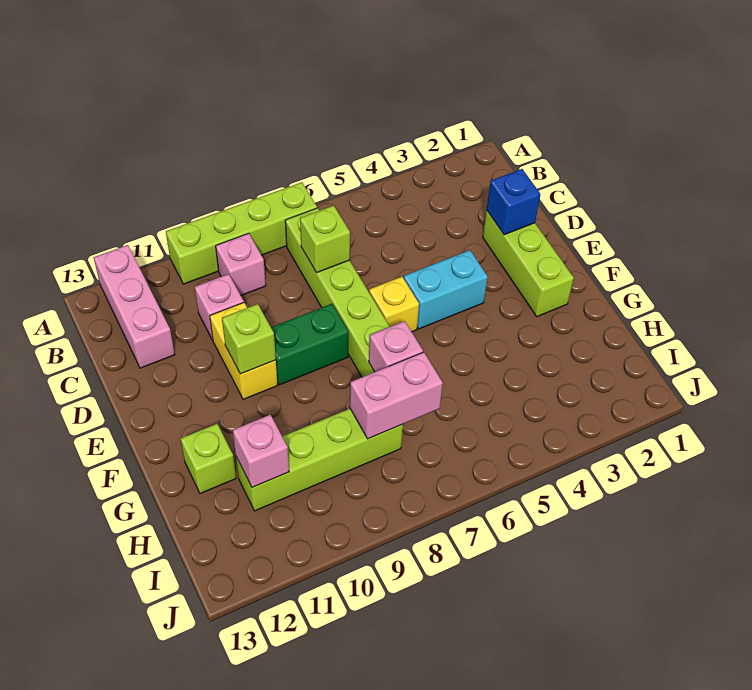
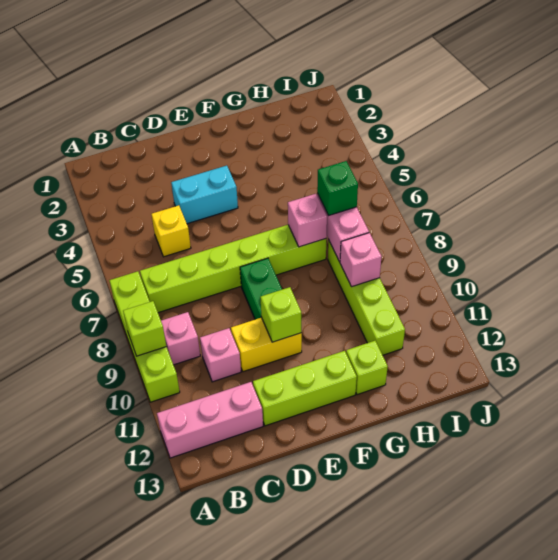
lime 1x1 brick [300,205,350,273] -> lime 1x1 brick moved to [123,301,166,356]
lime 1x3 brick [483,210,574,317] -> lime 1x3 brick moved to [253,351,357,426]
blue 1x1 brick [487,169,540,235] -> none
cyan 1x2 brick [404,250,488,329] -> cyan 1x2 brick turned to [171,166,238,224]
yellow 1x1 brick [369,277,419,332] -> yellow 1x1 brick moved to [151,205,191,257]
none -> green 1x1 brick [317,161,358,216]
pink 1x1 brick [233,415,289,487] -> pink 1x1 brick moved to [340,233,382,287]

